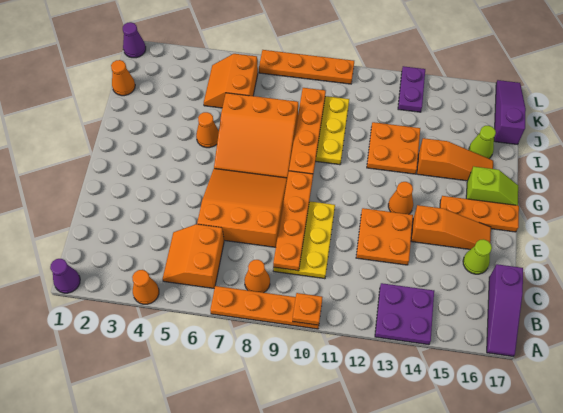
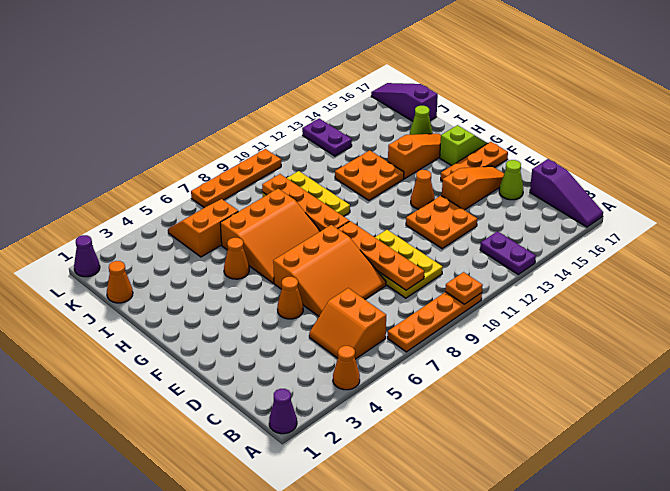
purple 2x2 plate [375,283,434,345] -> purple 1x2 plate [480,231,536,274]
orange 1x1 cone [245,260,270,293] -> orange 1x1 cone moved to [277,277,303,319]
orange 3x3 slope [197,169,287,247] -> orange 3x3 slope turned to [273,225,386,316]
orange 2x2 slope [204,54,258,108] -> orange 2x2 slope turned to [168,199,238,257]

